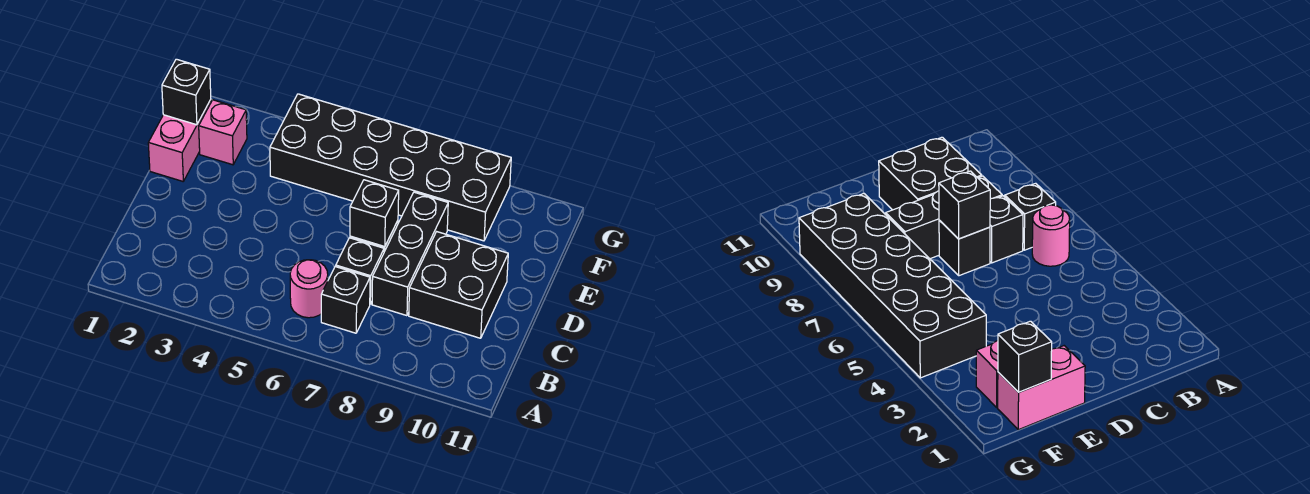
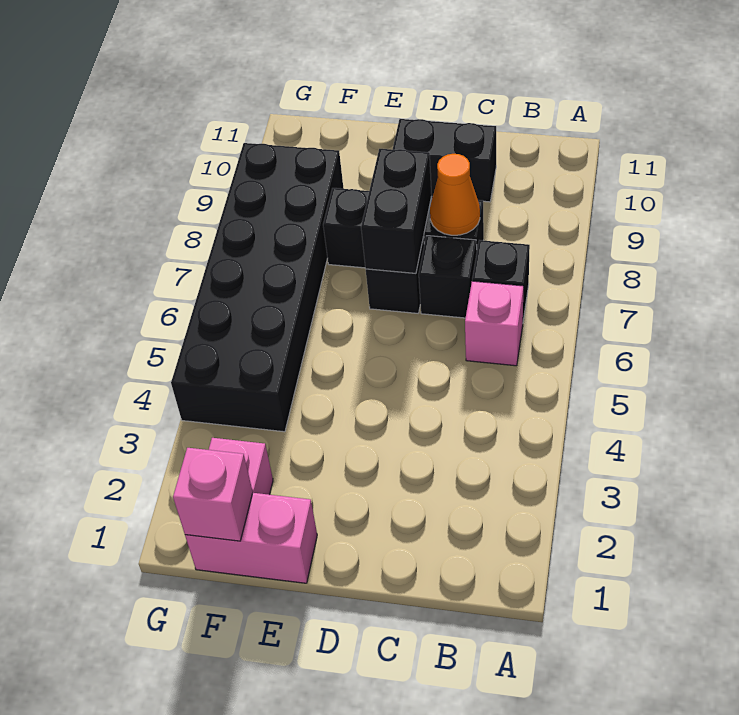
pink 1x1 round brick [290,260,328,318] -> pink 1x1 brick [465,281,524,366]
none -> orange 1x1 cone [430,154,480,235]
black 2x2 brick [409,232,508,338] -> black 1x2 brick [393,119,496,202]
black 1x1 brick [350,180,399,247] -> black 1x2 brick [361,149,432,273]
black 1x1 brick [162,59,211,125] -> pink 1x1 brick [173,448,253,541]

